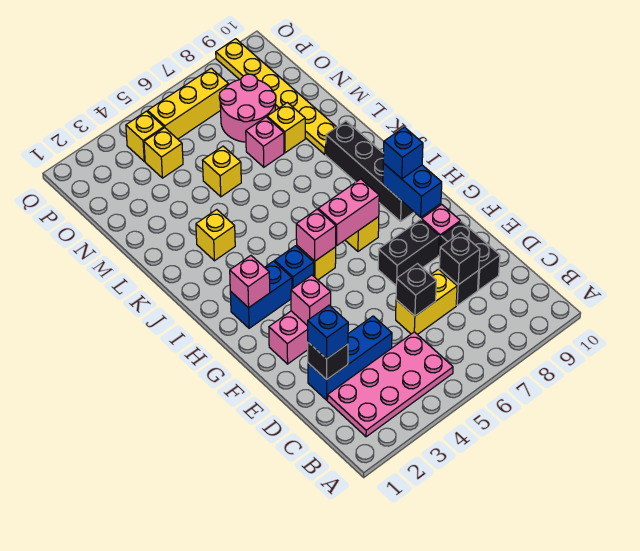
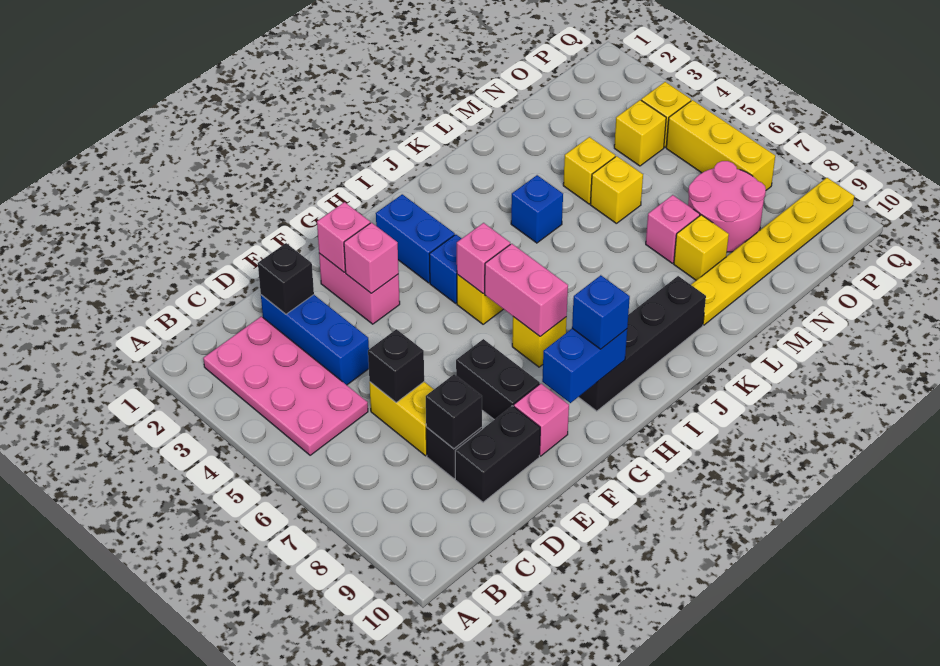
blue 1x1 brick [308,305,348,359] -> blue 1x1 brick moved to [511,175,563,243]
pink 1x1 brick [230,256,270,308] -> pink 1x1 brick moved to [317,202,370,272]
yellow 1x1 brick [196,210,235,261] -> yellow 1x1 brick moved to [563,137,615,204]

